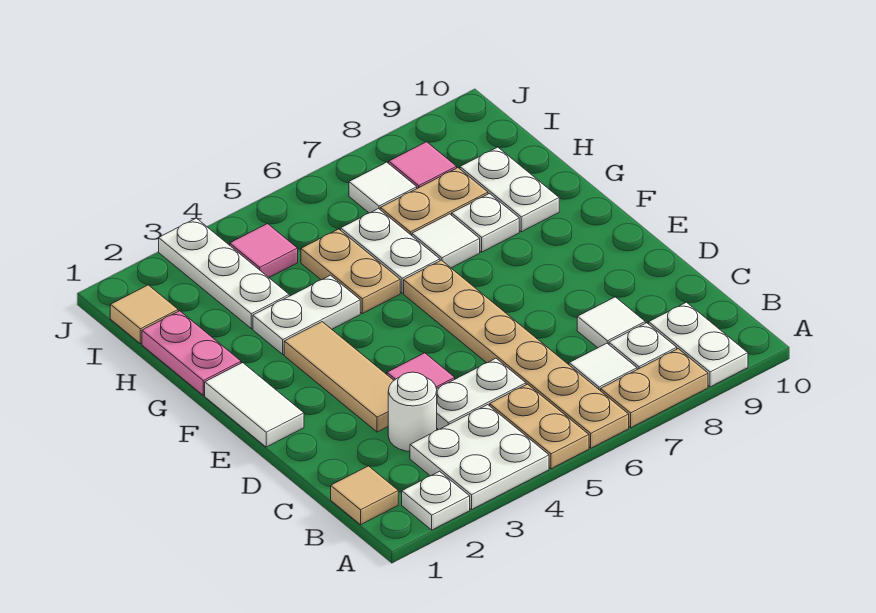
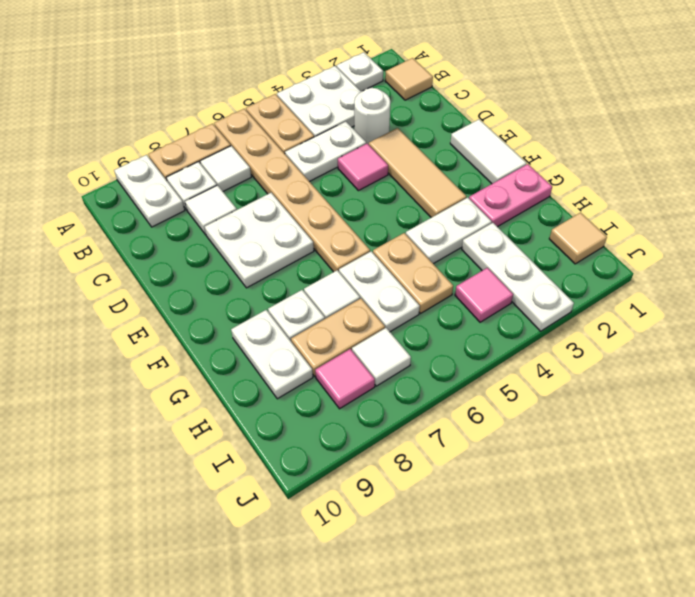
none -> white 2x2 plate [205,193,314,288]
pink 1x2 plate [142,311,241,395] -> pink 1x2 plate turned to [469,164,552,227]

